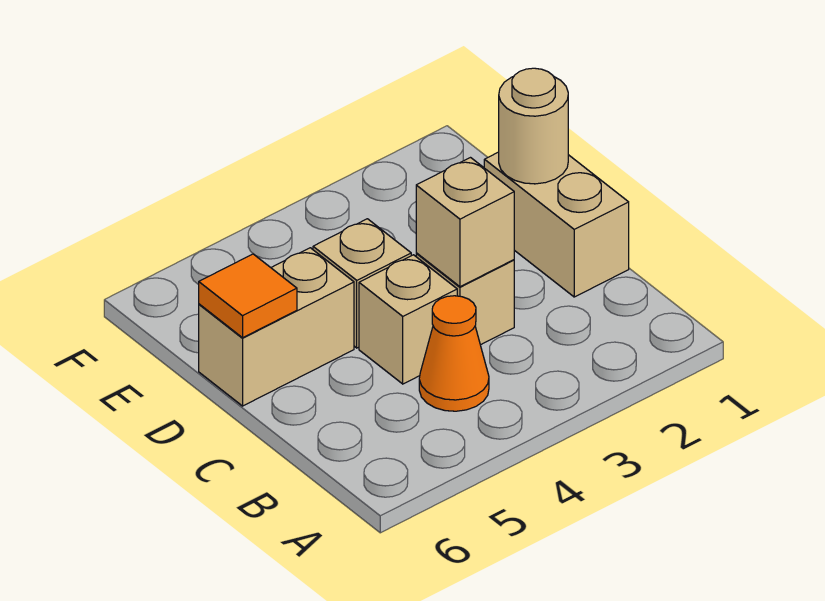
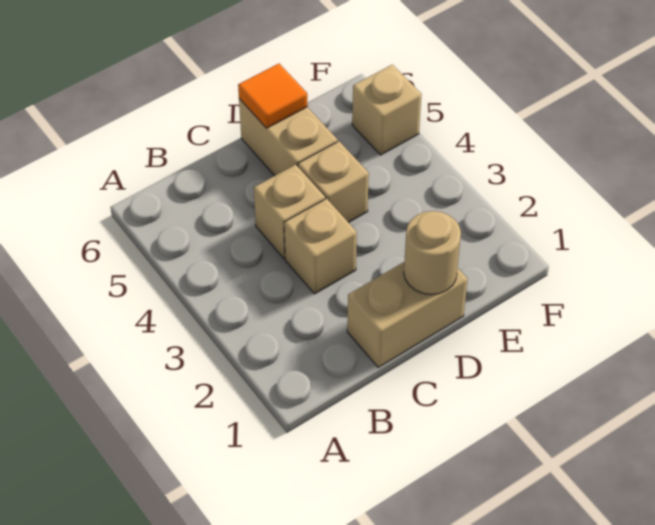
orange 1x1 cone [419,296,489,411] -> none
tan 1x1 brick [416,158,514,287] -> tan 1x1 brick moved to [352,65,422,155]

